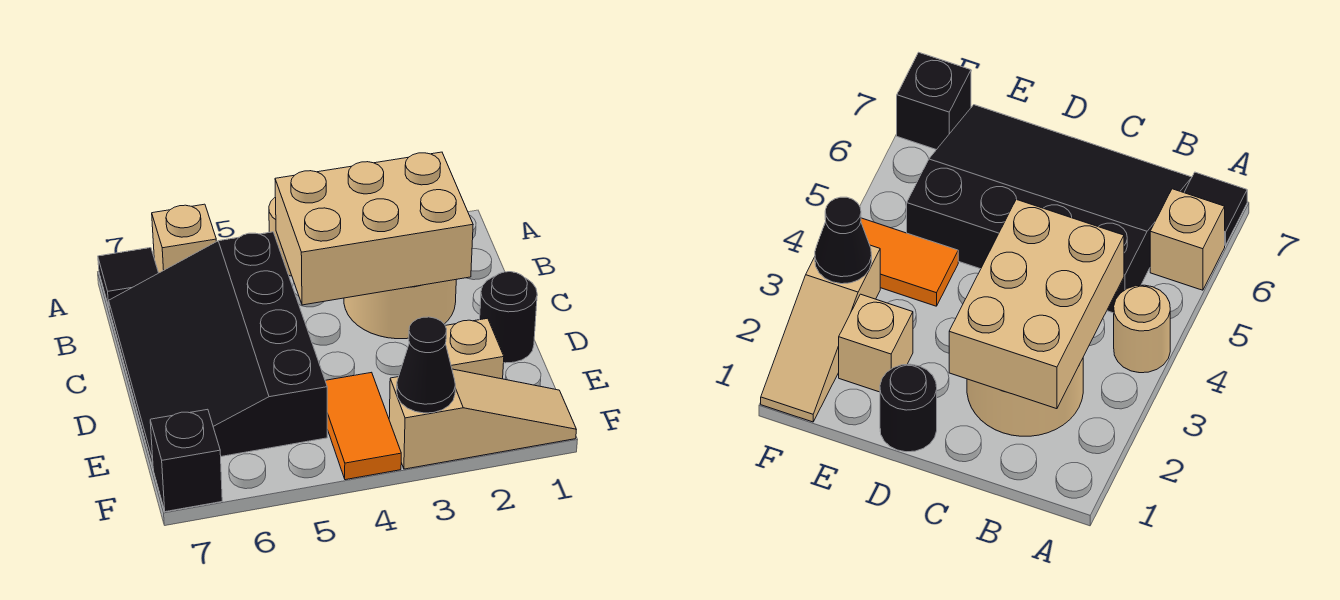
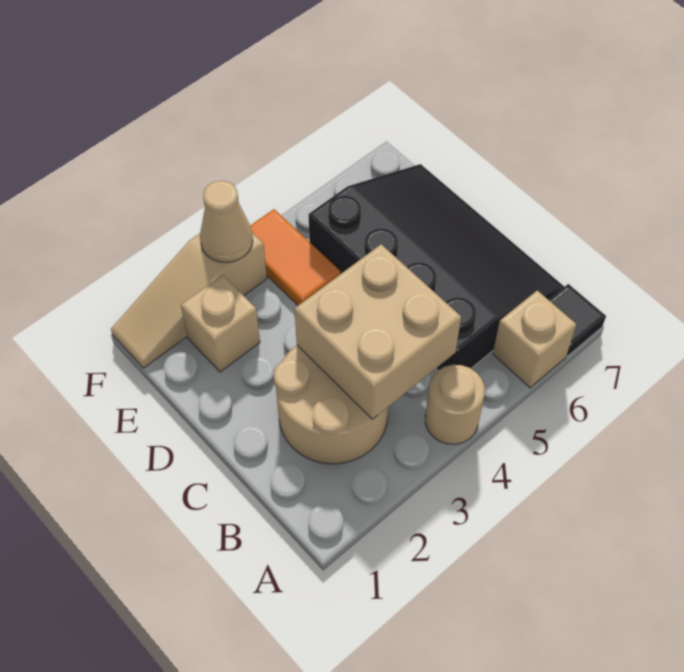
tan 2x3 brick [275,152,473,305] -> tan 2x2 brick [295,244,461,419]
black 1x1 round brick [480,272,537,363] -> none
black 1x1 cone [397,317,455,413] -> tan 1x1 cone [200,181,253,262]
black 1x1 brick [150,409,222,512] -> none

